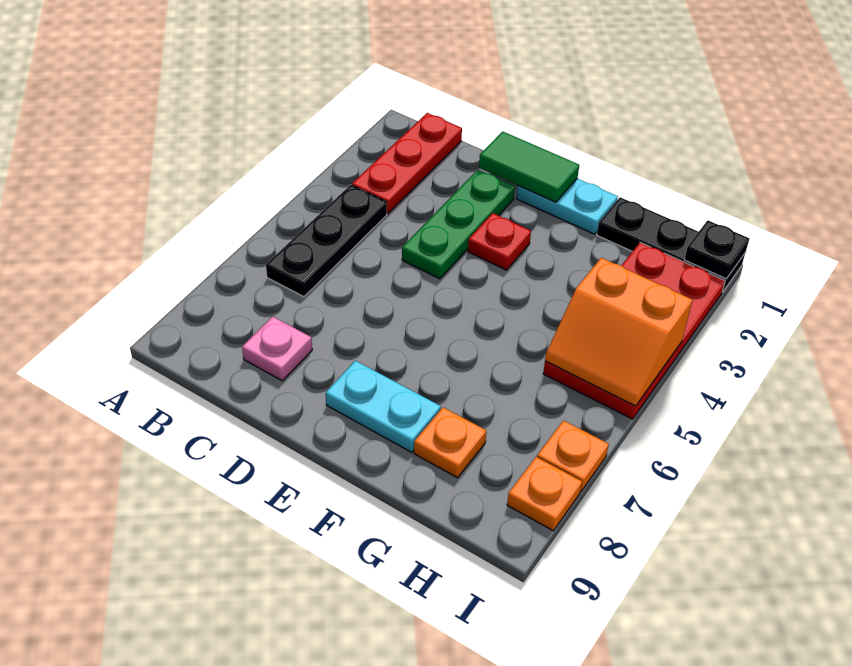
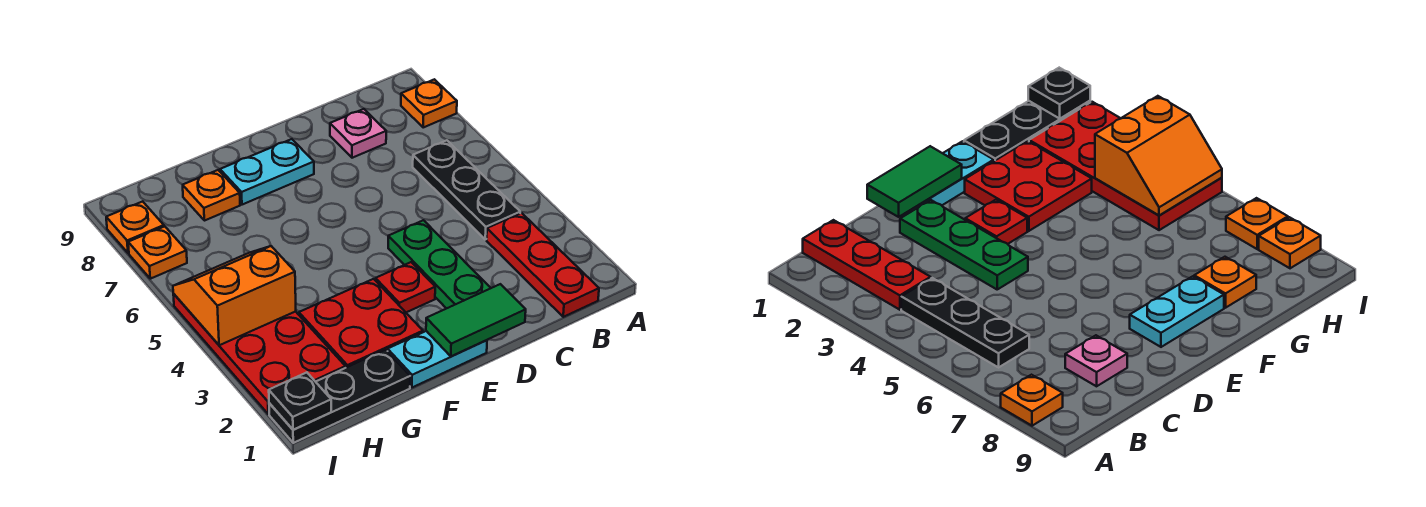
none -> orange 1x1 plate [401,79,457,127]
none -> red 2x2 plate [299,279,423,368]

